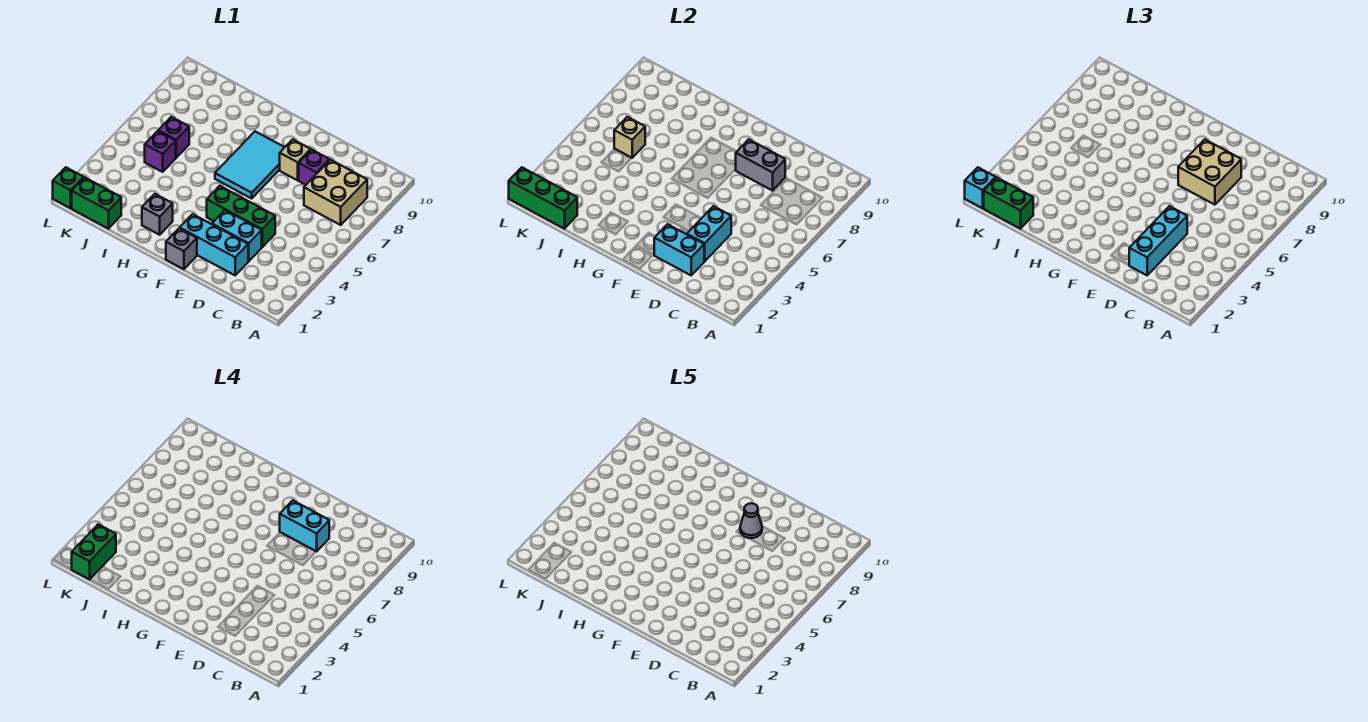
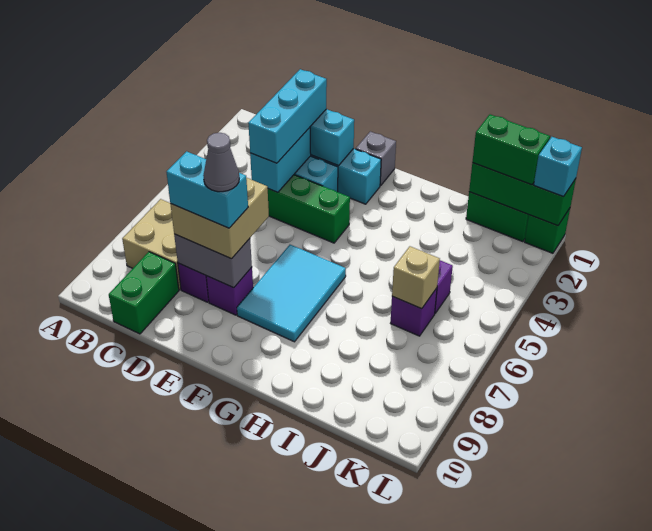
tan 1x1 brick [280,139,311,180] -> purple 1x1 brick [206,267,253,315]
grey 1x1 brick [142,194,173,235] -> none
green 1x2 brick [72,524,116,579] -> green 1x2 brick moved to [109,252,179,334]

